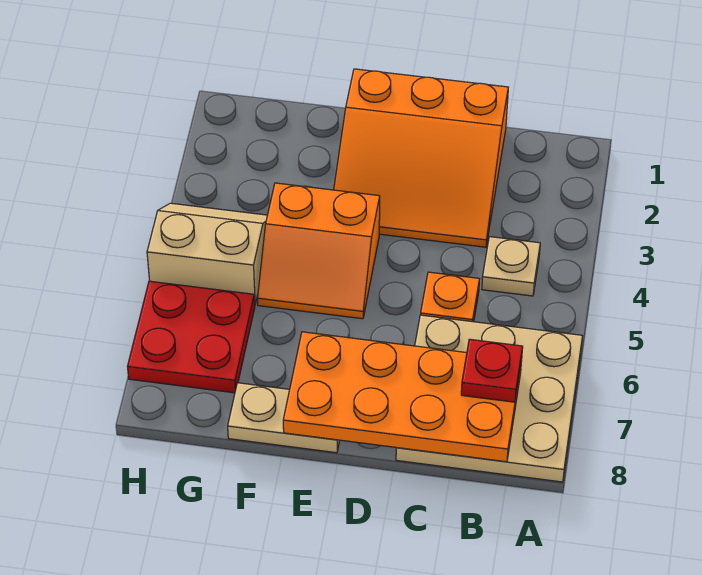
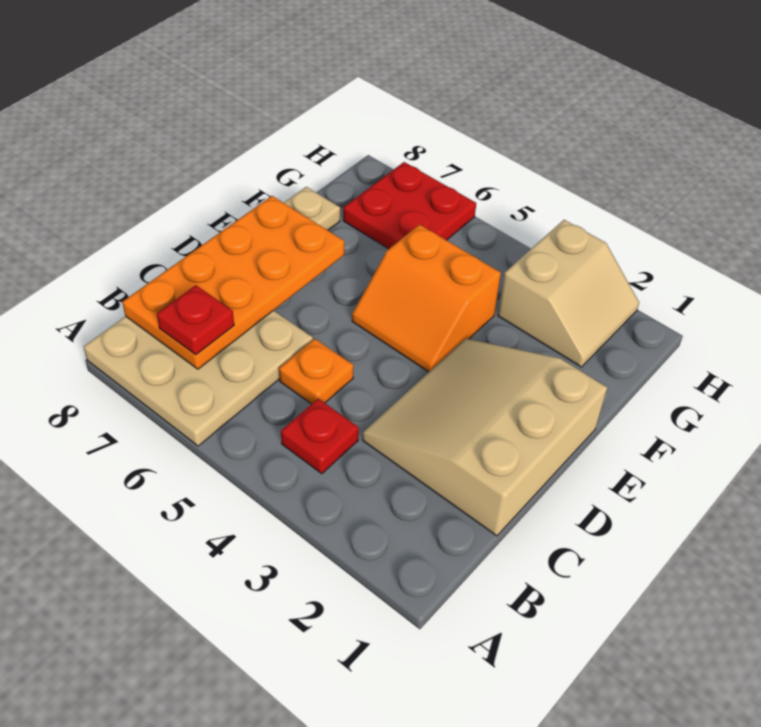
tan 1x1 plate [482,237,540,296] -> red 1x1 plate [281,399,359,474]
orange 3x3 slope [334,69,508,247] -> tan 3x3 slope [362,339,607,536]
orange 2x2 slope [258,183,380,319] -> orange 2x2 slope turned to [352,224,501,372]
tan 2x2 slope [147,203,267,304] -> tan 2x2 slope moved to [498,220,639,367]

